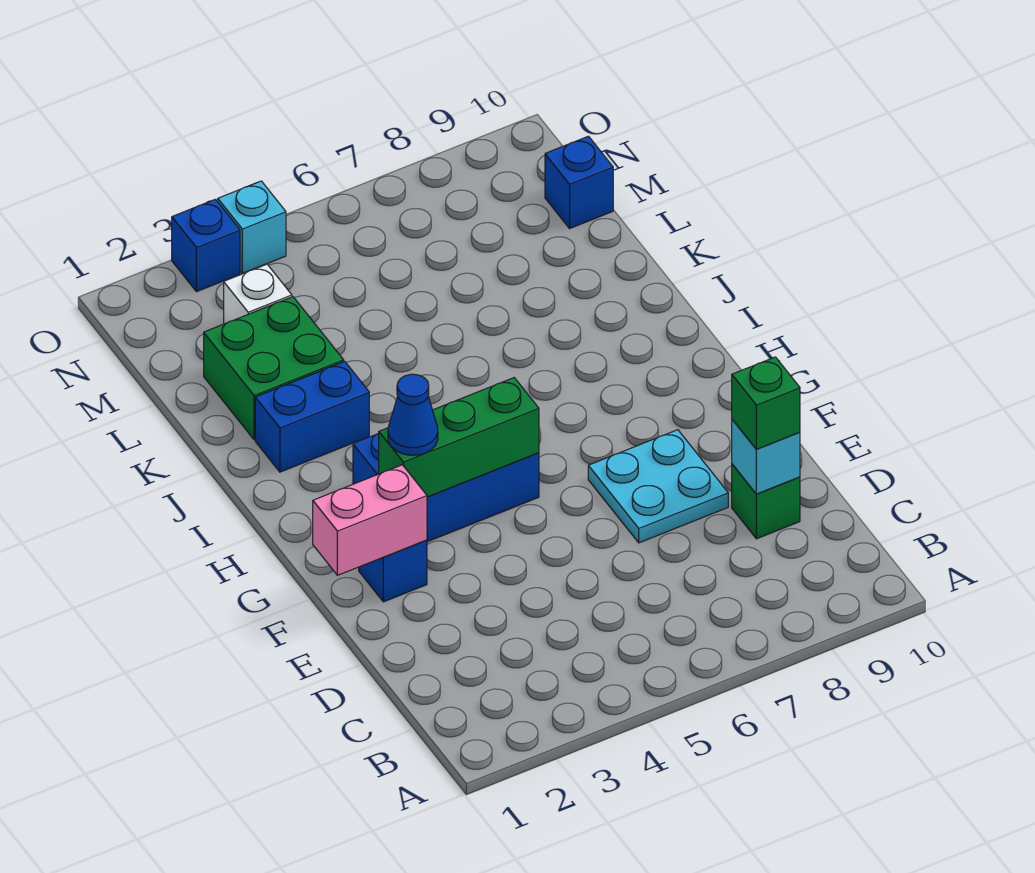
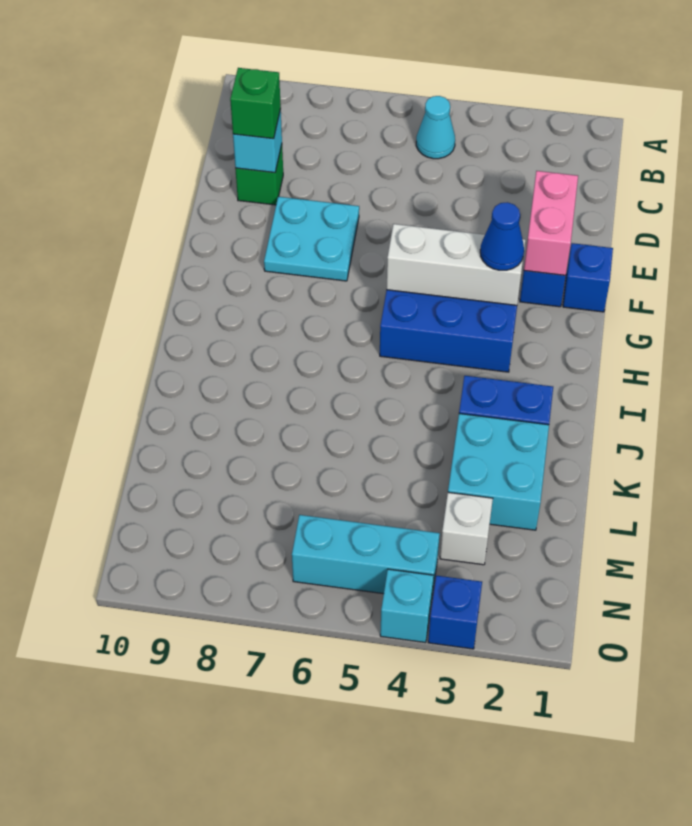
none -> cyan 1x1 cone [416,96,455,159]
pink 1x2 brick [313,465,427,575] -> pink 1x2 brick turned to [524,171,578,275]
green 1x3 brick [379,378,539,497] -> white 1x3 brick [387,224,525,305]
green 2x2 brick [204,297,344,440] -> cyan 2x2 brick [448,414,549,530]
blue 1x1 brick [545,136,613,228] -> blue 1x1 brick moved to [563,243,613,312]
none -> cyan 1x3 brick [292,515,440,595]

